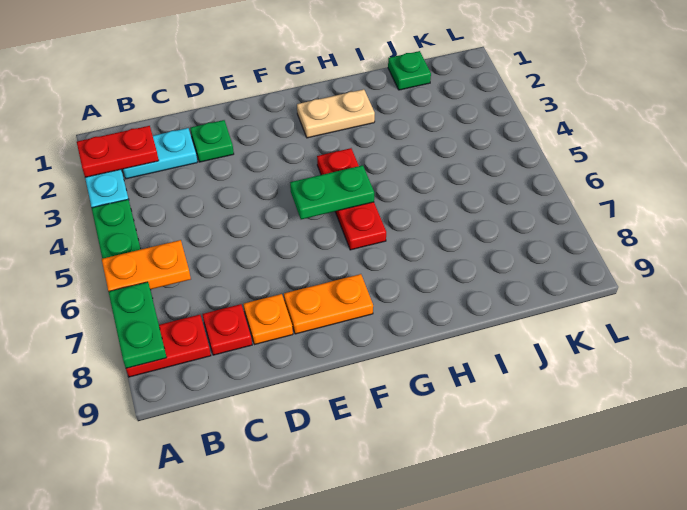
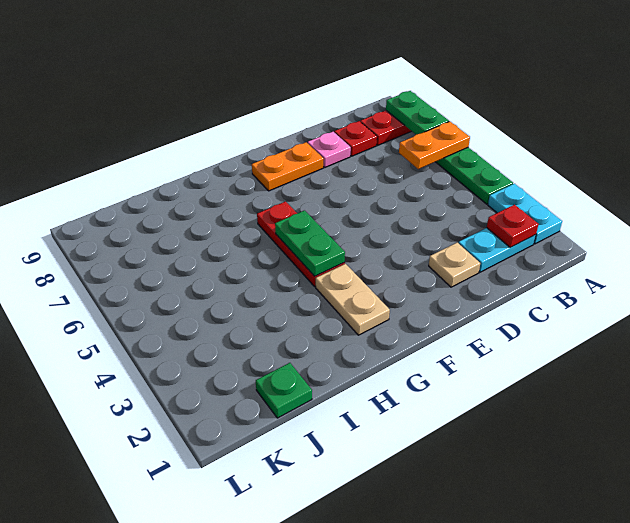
red 1x2 plate [77,126,159,177] -> red 1x1 plate [487,205,539,247]
green 1x1 plate [190,120,234,162] -> tan 1x1 plate [429,243,480,287]
orange 1x1 plate [244,294,293,345] -> pink 1x1 plate [308,132,351,167]
green 1x2 plate [290,165,374,219] -> green 1x2 plate turned to [275,211,345,276]
tan 1x2 plate [297,89,375,138] -> tan 1x2 plate turned to [316,264,390,335]

